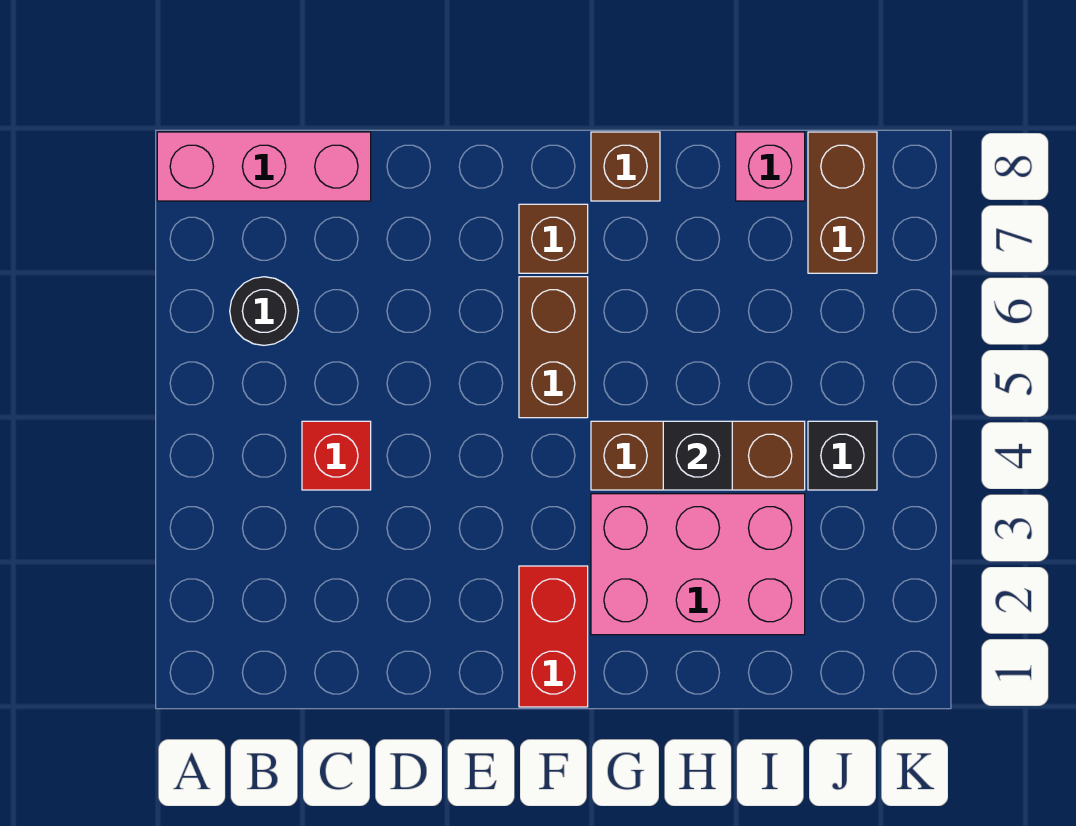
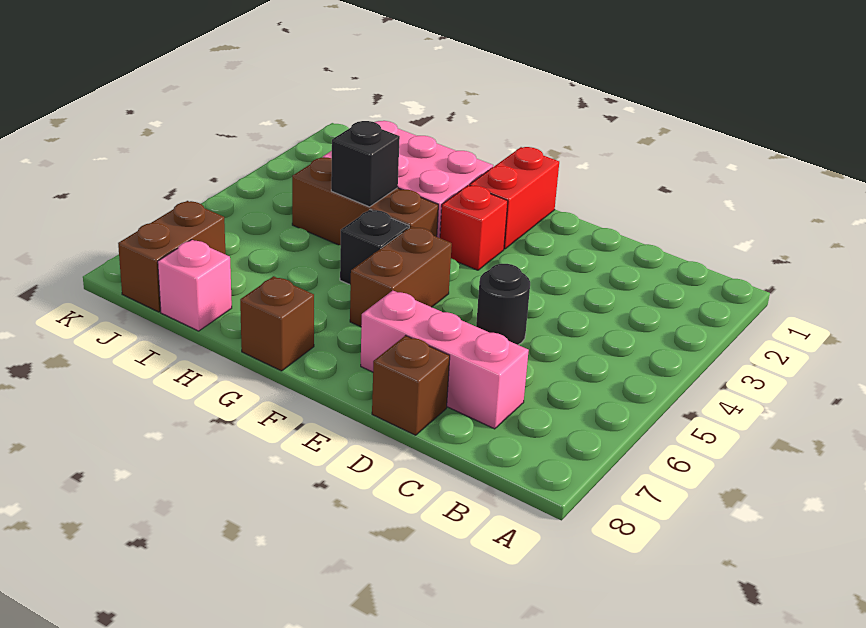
pink 1x3 brick [157,132,371,201] -> pink 1x3 brick moved to [361,291,529,429]
black 1x1 round brick [230,277,298,345] -> black 1x1 round brick moved to [476,264,530,345]
red 1x1 brick [302,421,371,490] -> red 1x1 brick moved to [440,185,508,270]
brown 1x1 brick [519,204,588,273] -> brown 1x1 brick moved to [372,336,450,435]
black 1x1 brick [808,421,877,490] -> black 1x1 brick moved to [340,210,409,285]

